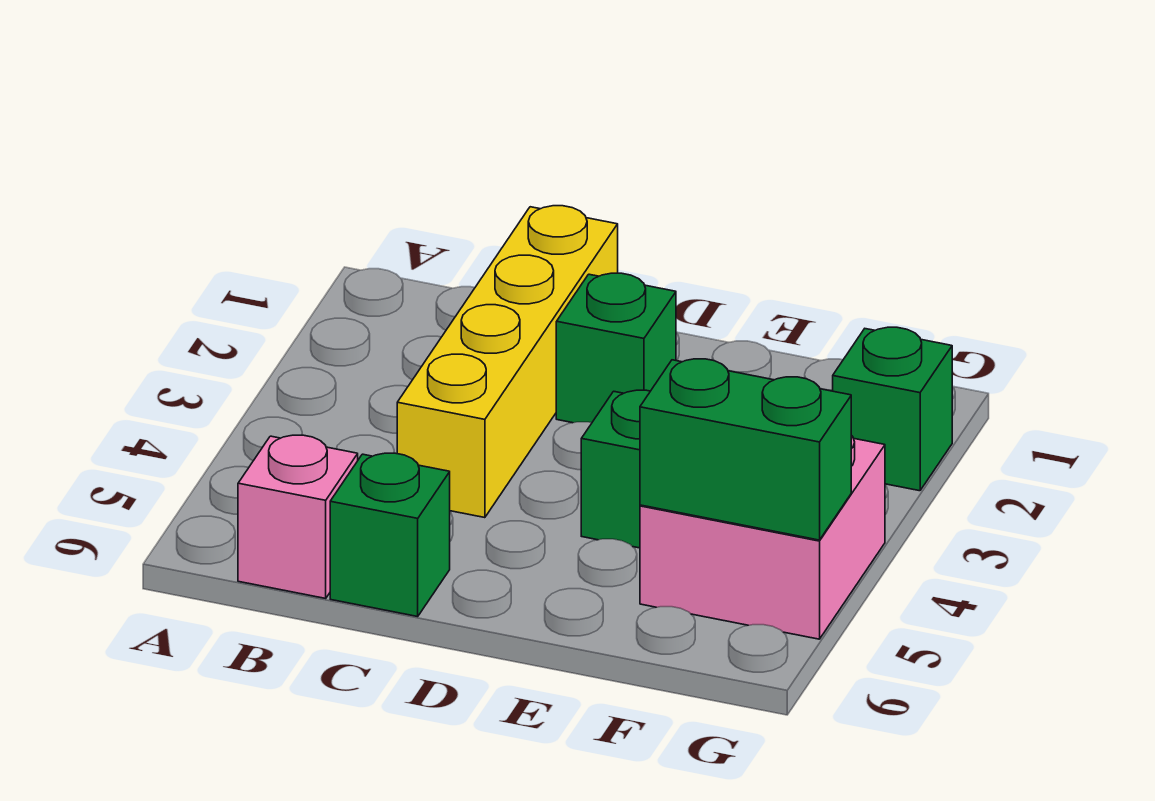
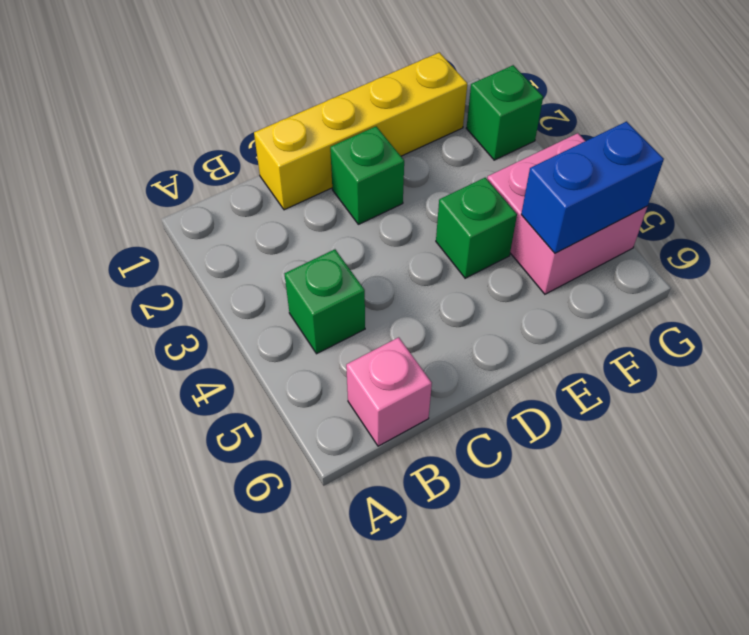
yellow 1x4 brick [397,206,618,518] -> yellow 1x4 brick turned to [254,52,467,210]
green 1x1 brick [330,453,450,617] -> green 1x1 brick moved to [285,249,365,354]
green 1x2 brick [640,359,851,540] -> blue 1x2 brick [521,121,664,253]

